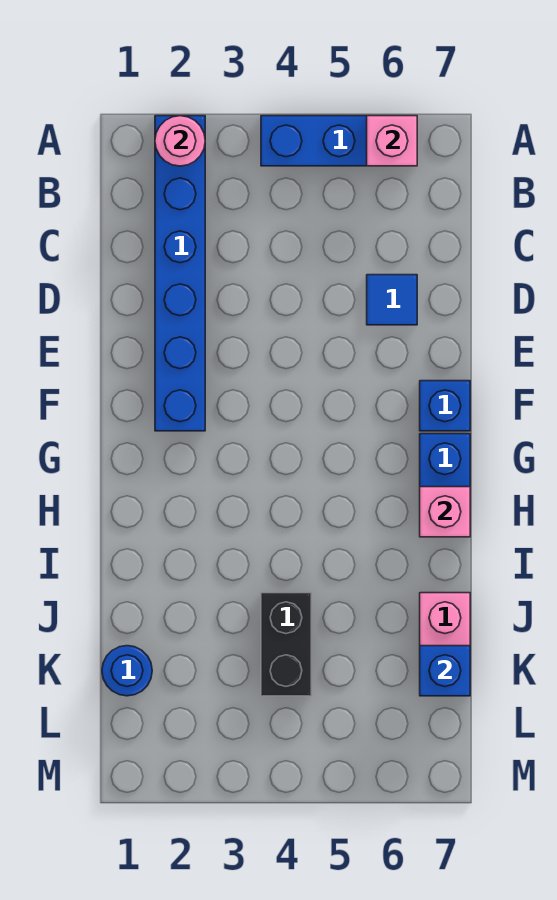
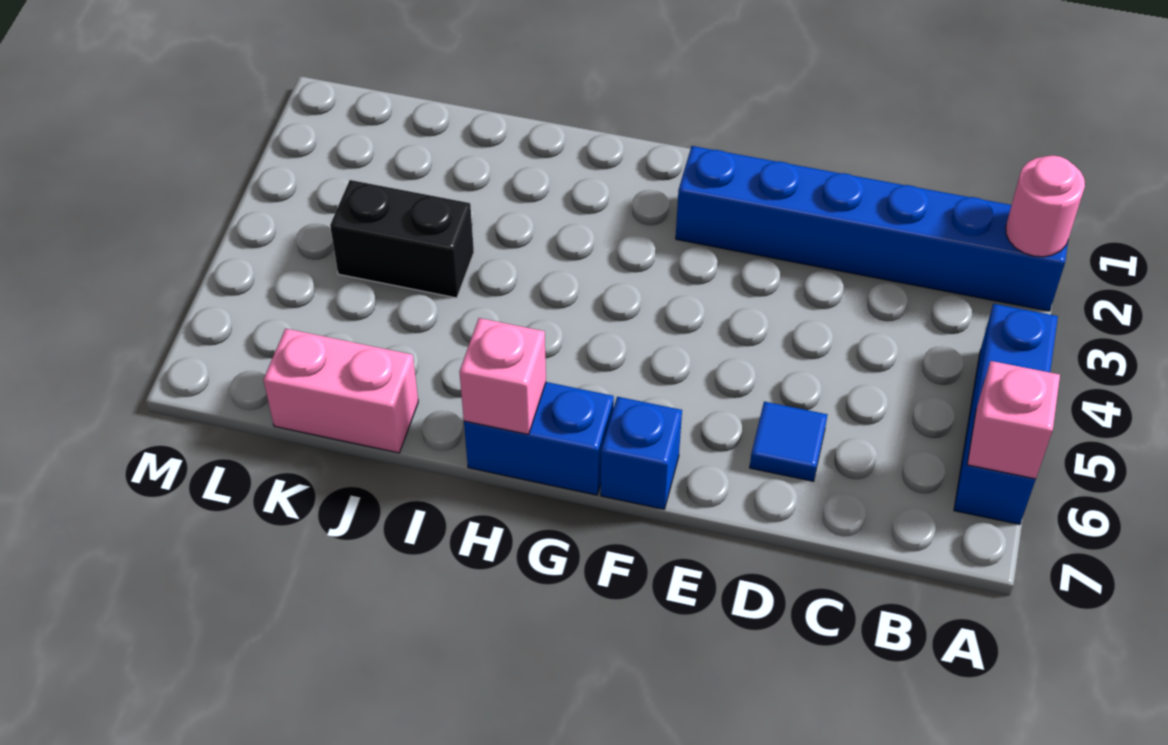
blue 1x1 round brick [102,646,152,696] -> none
blue 1x1 brick [420,646,470,696] -> none

